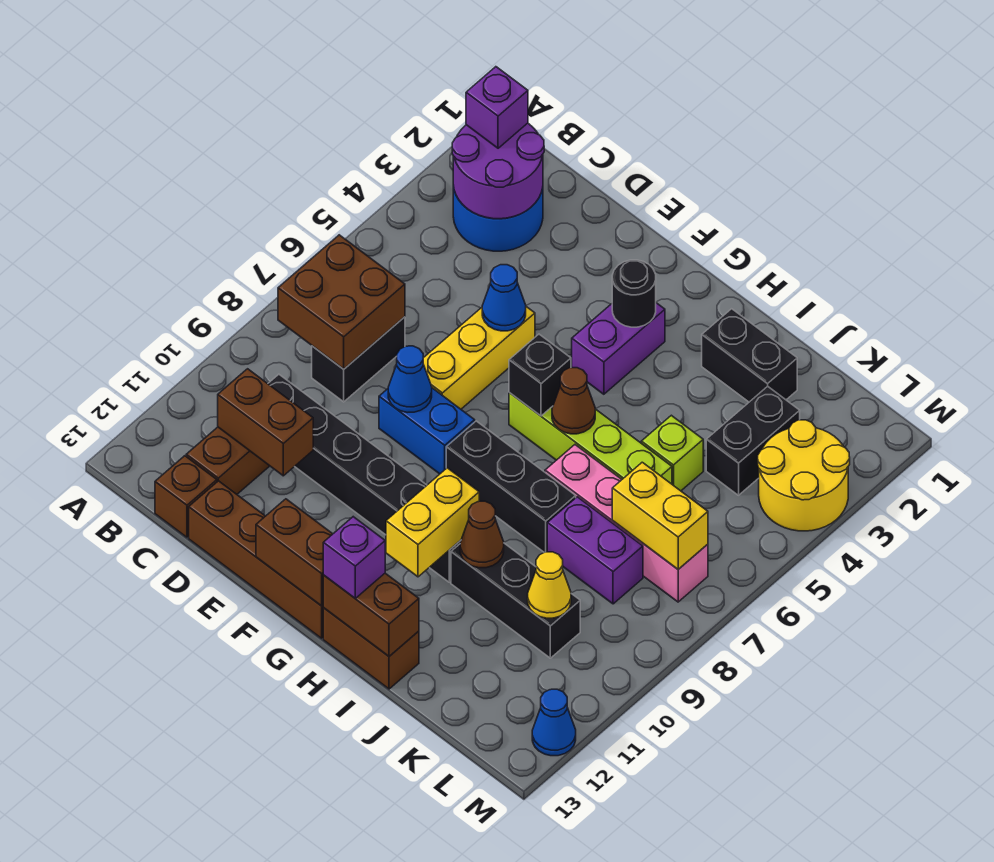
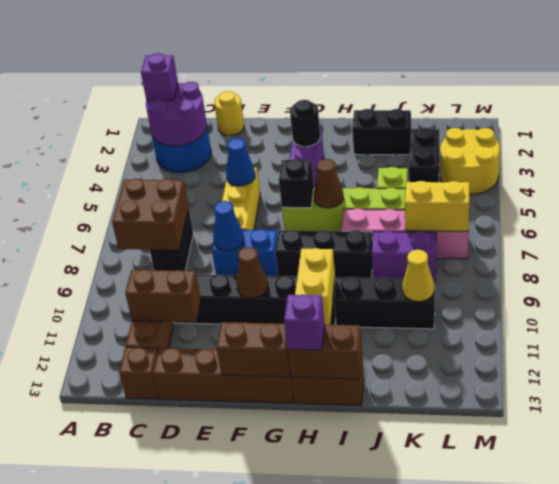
none -> yellow 1x1 round brick [214,91,244,135]
brown 1x1 cone [460,501,504,568] -> brown 1x1 cone moved to [236,247,268,298]
blue 1x1 cone [532,689,576,756] -> none

